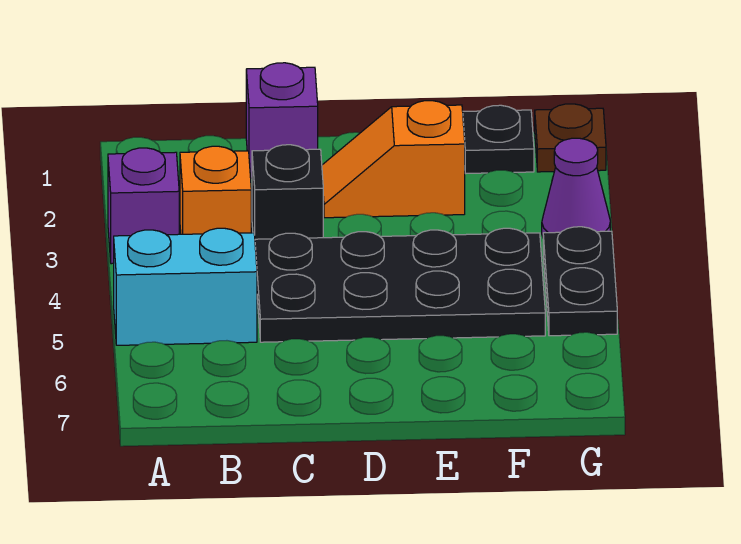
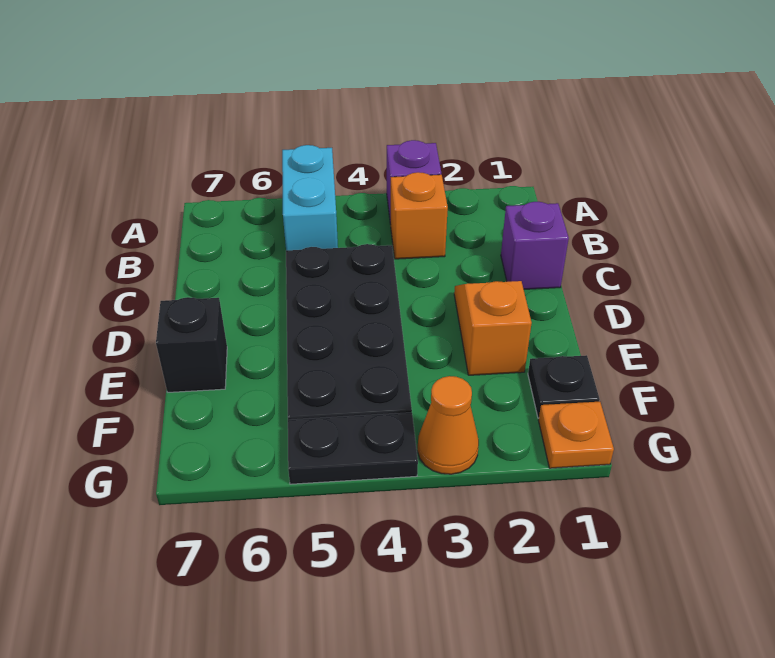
black 1x1 brick [252,145,323,239] -> black 1x1 brick moved to [156,297,227,392]
brown 1x1 plate [535,104,606,172] -> orange 1x1 plate [539,402,614,468]
purple 1x1 cone [542,138,610,236] -> orange 1x1 cone [418,376,479,474]

